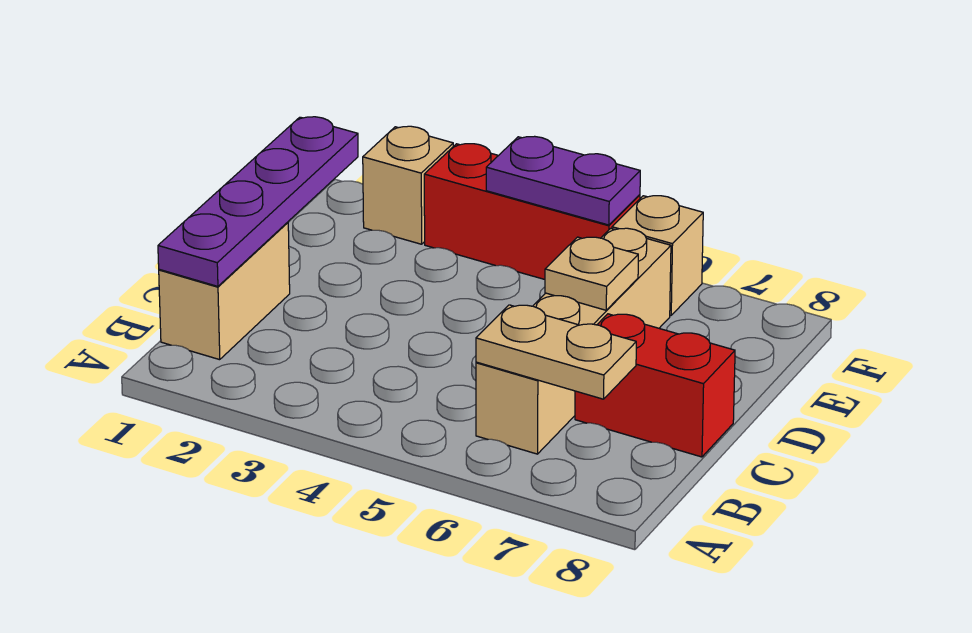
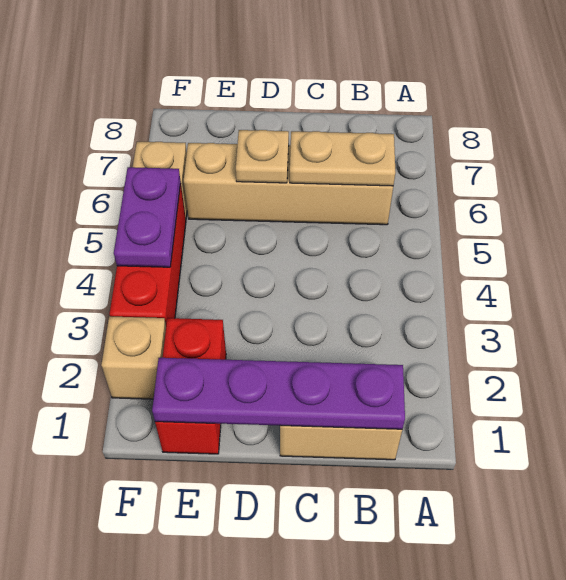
tan 1x2 plate [476,305,636,399] -> tan 1x2 plate turned to [290,131,395,186]
red 1x2 brick [575,314,735,457] -> red 1x2 brick moved to [155,318,226,454]

